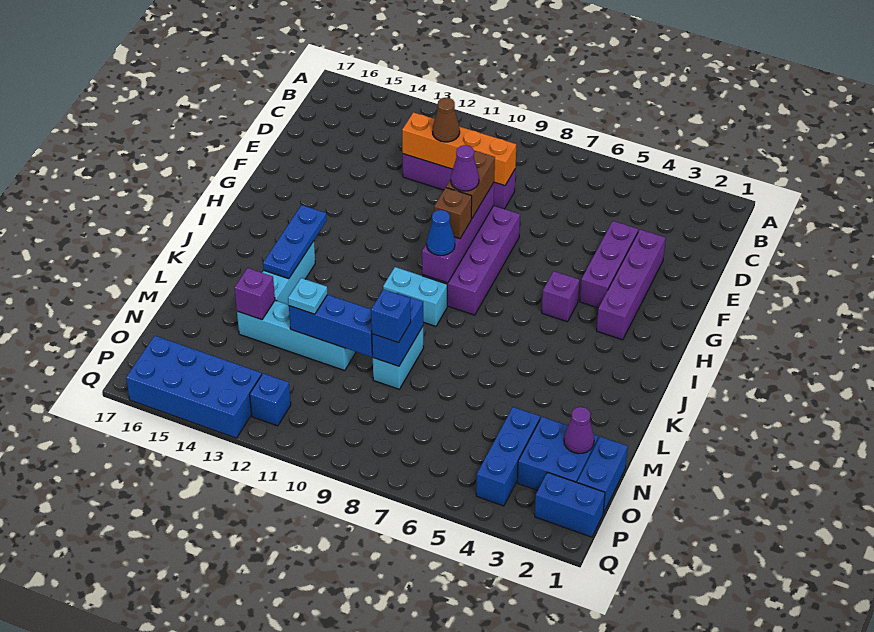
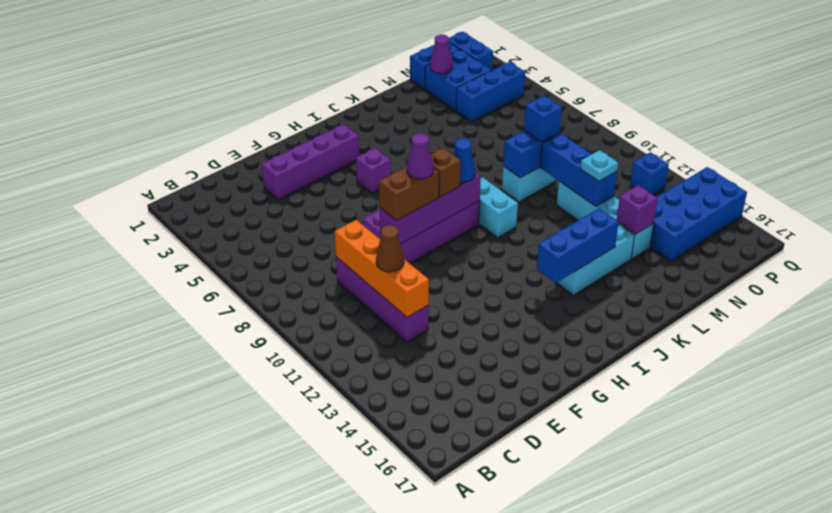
purple 1x3 brick [580,221,638,308] -> none
blue 1x3 plate [263,205,327,279] -> blue 1x3 brick [537,208,619,283]
blue 2x4 brick [126,336,262,438] -> blue 2x4 brick turned to [650,167,747,261]

